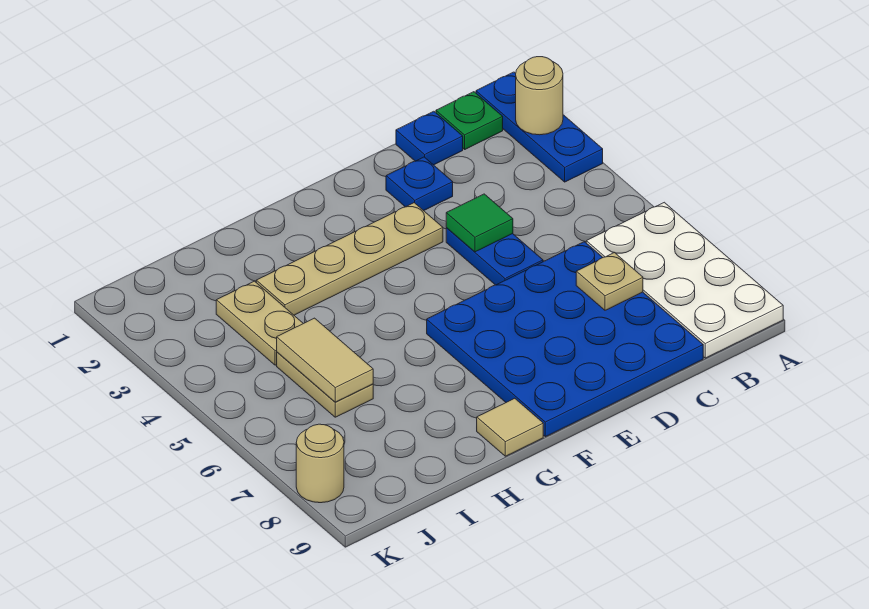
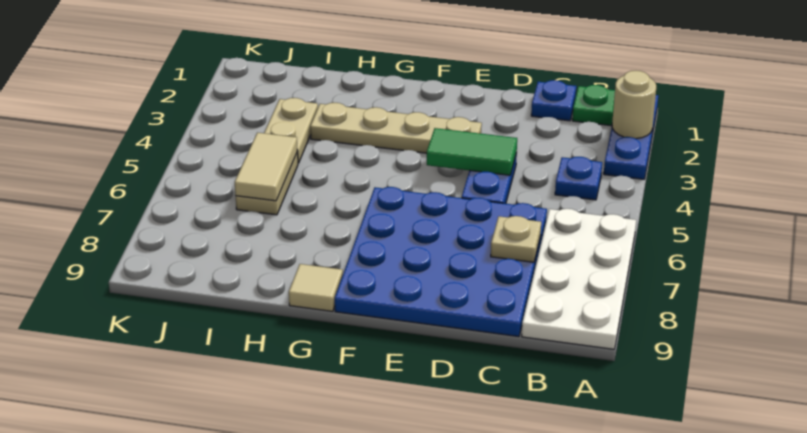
blue 1x1 plate [386,157,453,211] -> blue 1x1 plate moved to [555,157,602,200]
green 1x1 tile [446,194,513,252] -> green 1x2 tile [427,128,517,175]
tan 1x1 round brick [296,424,344,503] -> none

